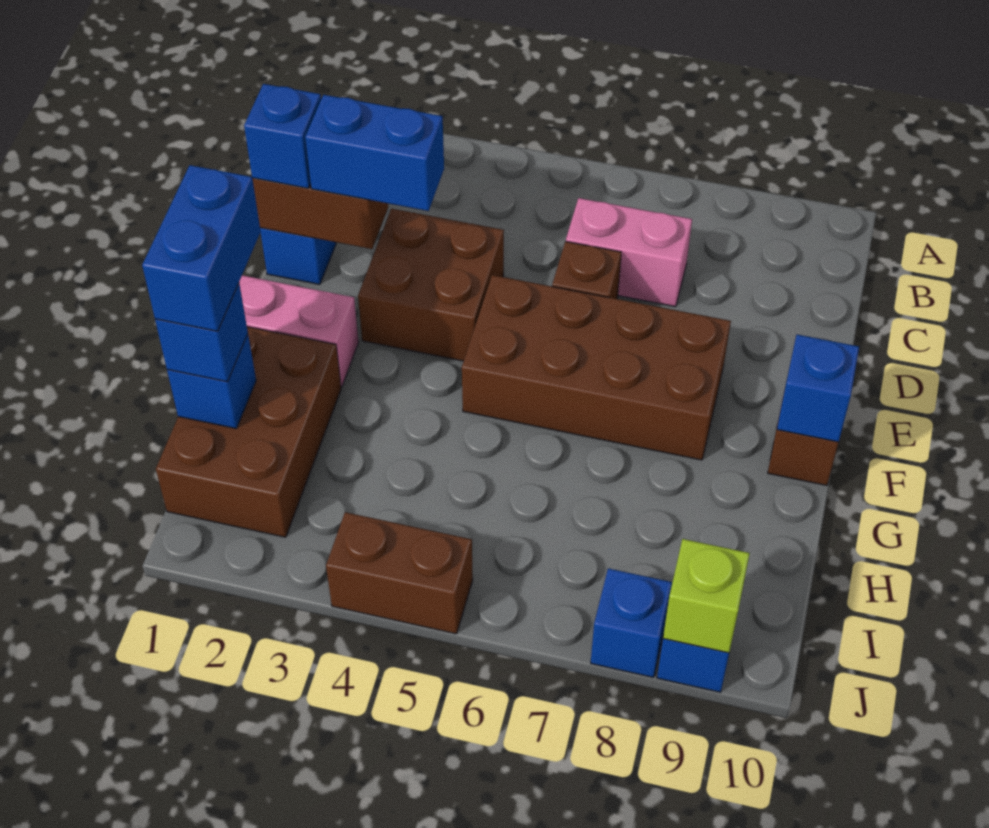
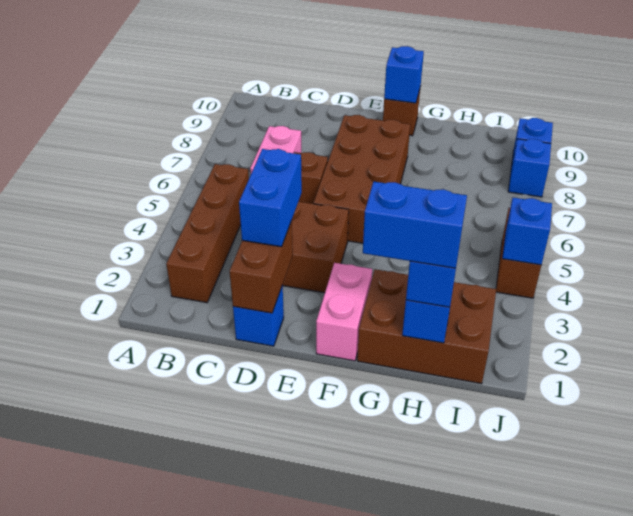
none -> brown 1x4 brick [166,164,249,303]
blue 1x1 brick [244,84,321,188] -> blue 1x1 brick moved to [502,198,552,265]
lime 1x1 brick [663,539,750,653] -> none

